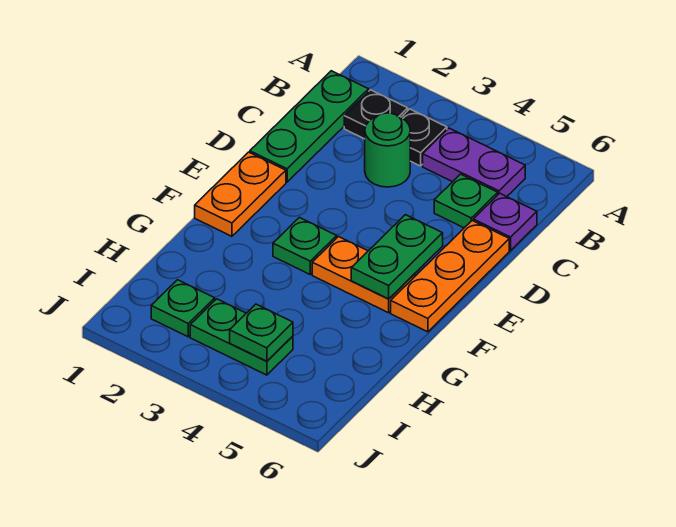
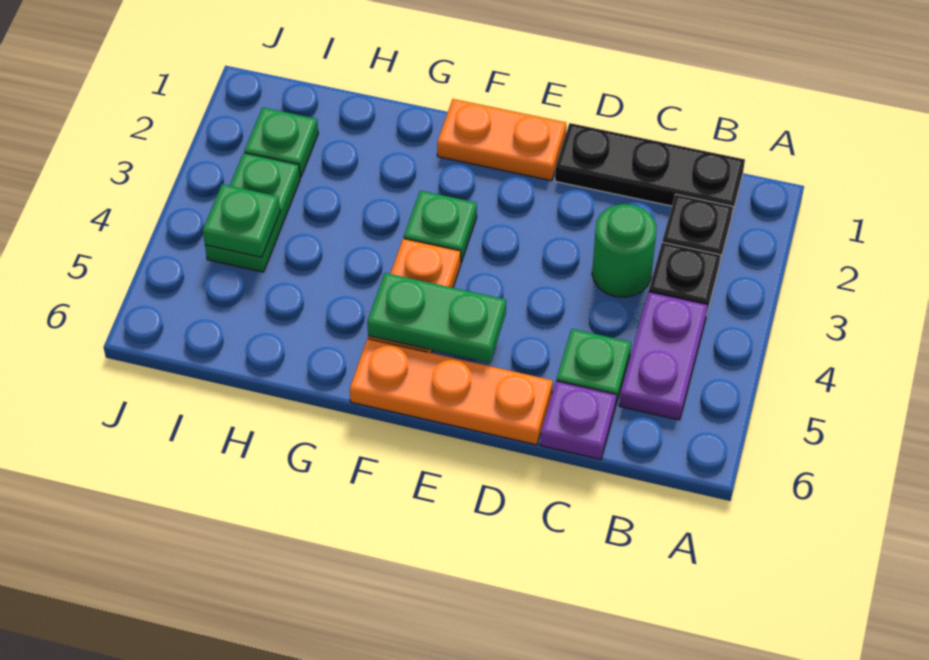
green 1x3 plate [250,71,369,182] -> black 1x3 plate [555,123,745,218]

